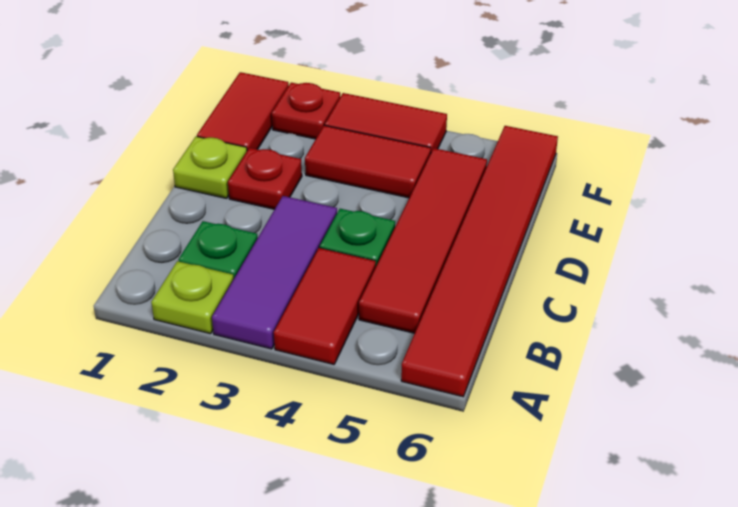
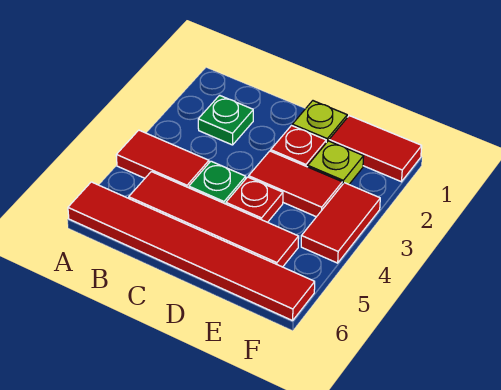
lime 1x1 plate [151,261,234,334] -> lime 1x1 plate moved to [308,141,364,185]
purple 1x3 tile [212,196,337,349] -> none
red 1x2 tile [305,125,431,198] -> red 1x2 tile turned to [249,151,342,217]
red 1x1 plate [272,83,340,139] -> red 1x1 plate moved to [226,177,283,222]

